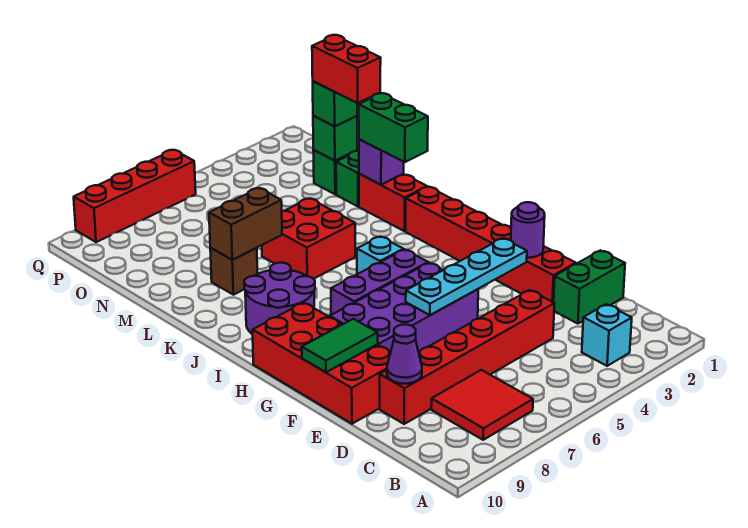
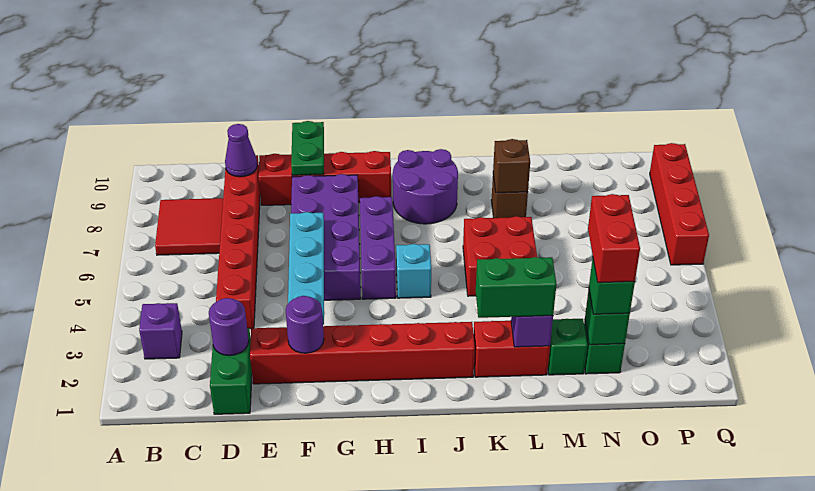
cyan 1x1 brick [582,304,632,366] -> purple 1x1 brick [139,303,182,359]
none -> purple 1x1 round brick [209,298,249,356]
red 2x4 brick [253,303,391,424] -> red 1x4 brick [258,151,391,205]
green 1x2 tile [302,319,378,372] -> green 1x2 plate [291,121,324,175]
brown 1x2 brick [209,188,282,260] -> brown 1x1 brick [493,139,530,193]
red 1x2 brick [312,35,381,103] -> red 1x2 brick turned to [588,194,640,283]

